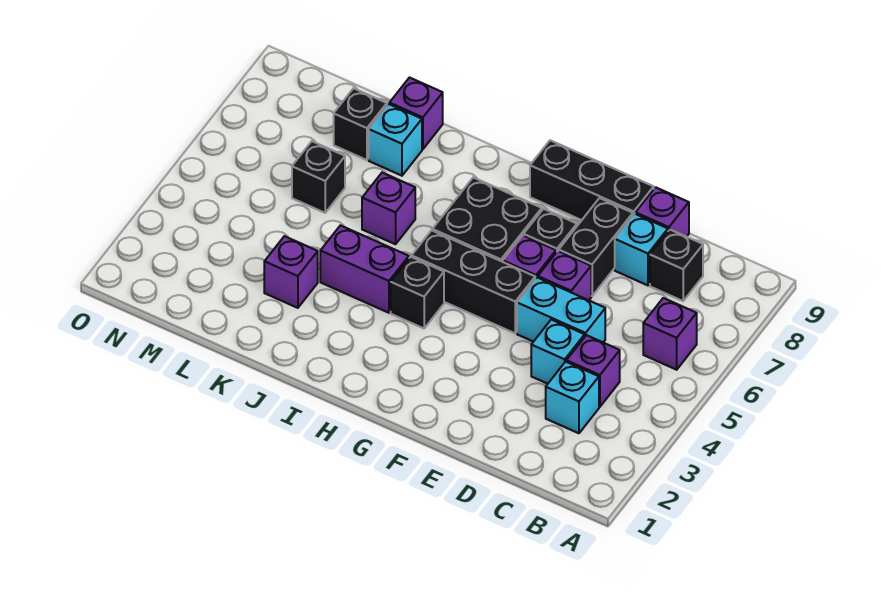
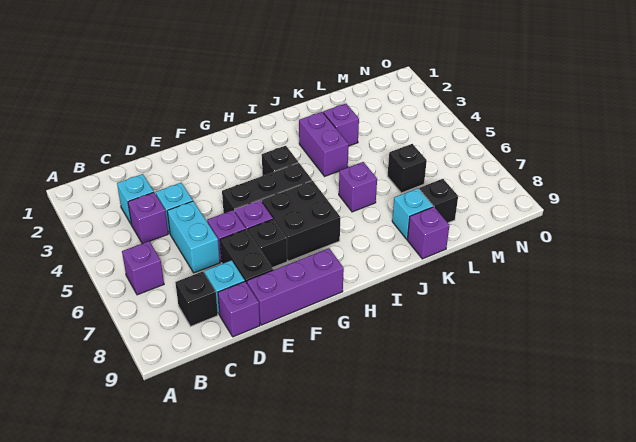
cyan 1x2 brick [517,278,605,342] -> cyan 1x2 brick turned to [167,201,220,273]
black 1x3 brick [530,140,654,220] -> purple 1x3 brick [247,248,344,325]
purple 1x2 brick [320,225,409,313] -> purple 1x2 brick turned to [299,112,349,176]

